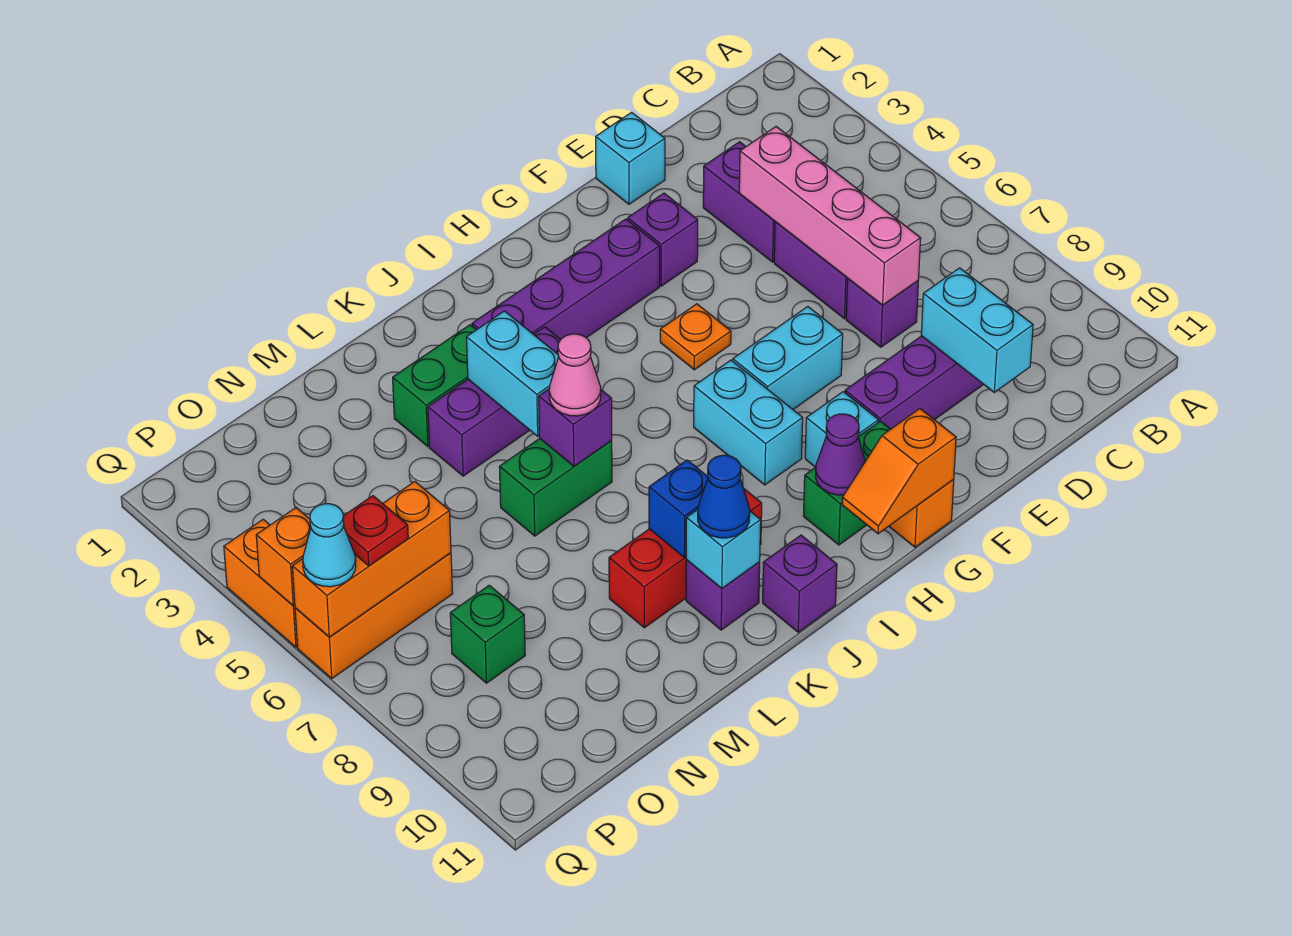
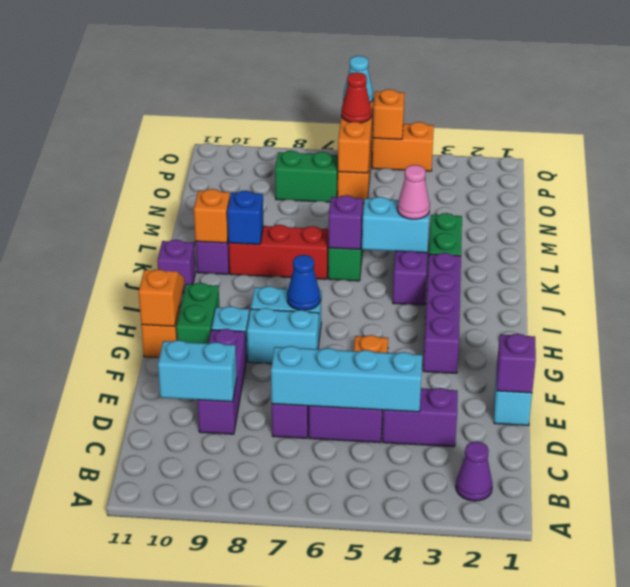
pink 1x4 brick [739,127,921,305] -> cyan 1x4 brick [271,346,422,412]
purple 1x1 brick [628,193,698,286] -> purple 1x1 brick moved to [497,334,536,393]
cyan 1x2 brick [733,307,843,409] -> cyan 1x2 brick turned to [247,308,319,364]
purple 1x1 cone [816,414,865,495] -> purple 1x1 cone moved to [456,441,493,501]
red 1x3 brick [609,488,762,628] -> red 1x3 brick turned to [229,225,329,279]
pink 1x1 cone [549,334,601,416] -> pink 1x1 cone moved to [397,165,430,219]
cyan 1x1 brick [686,510,761,588] -> orange 1x1 brick [194,189,230,243]
blue 1x1 cone [698,455,750,538] -> blue 1x1 cone moved to [287,255,320,310]
green 1x1 brick [450,585,525,683] -> green 1x2 brick [275,151,338,202]
red 1x1 plate [343,496,408,566] -> red 1x1 cone [342,72,371,123]

